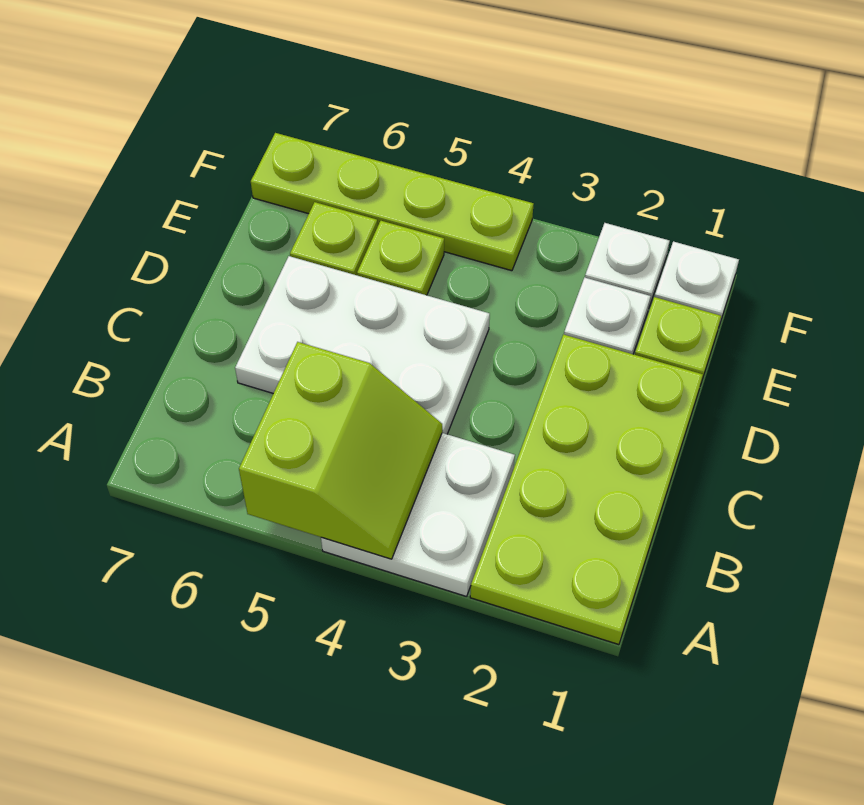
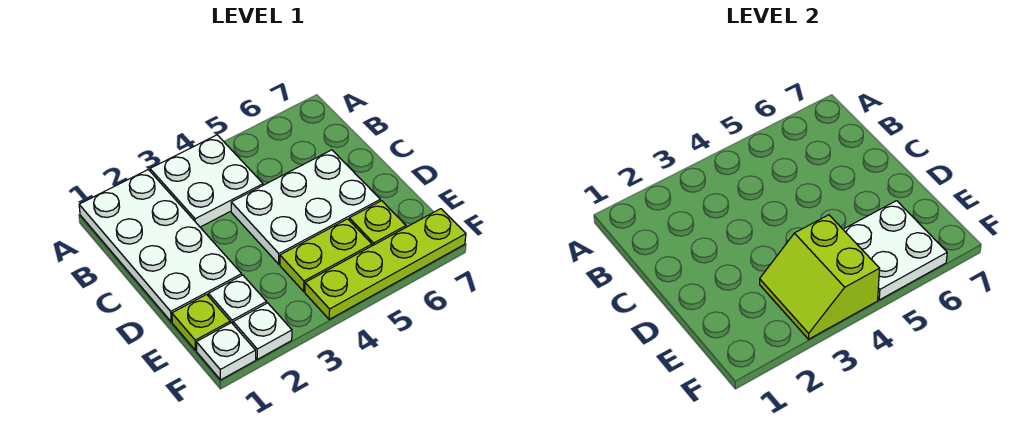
lime 2x4 plate [470,335,703,645] -> white 2x4 plate [79,170,242,322]
lime 2x2 slope [239,342,442,559] -> lime 2x2 slope moved to [760,215,880,339]
lime 1x1 plate [357,221,444,295] -> lime 1x2 plate [280,219,372,291]
none -> white 2x2 plate [843,201,947,300]

